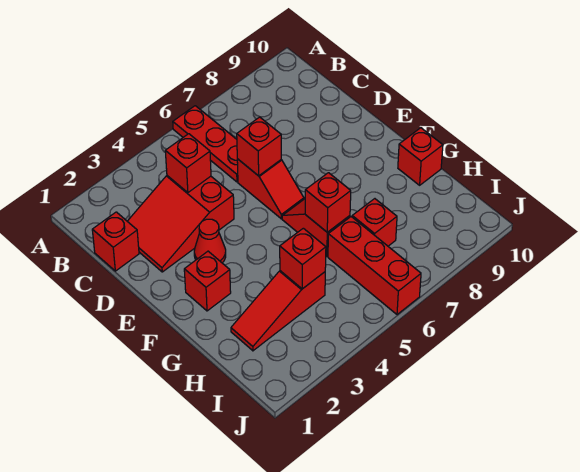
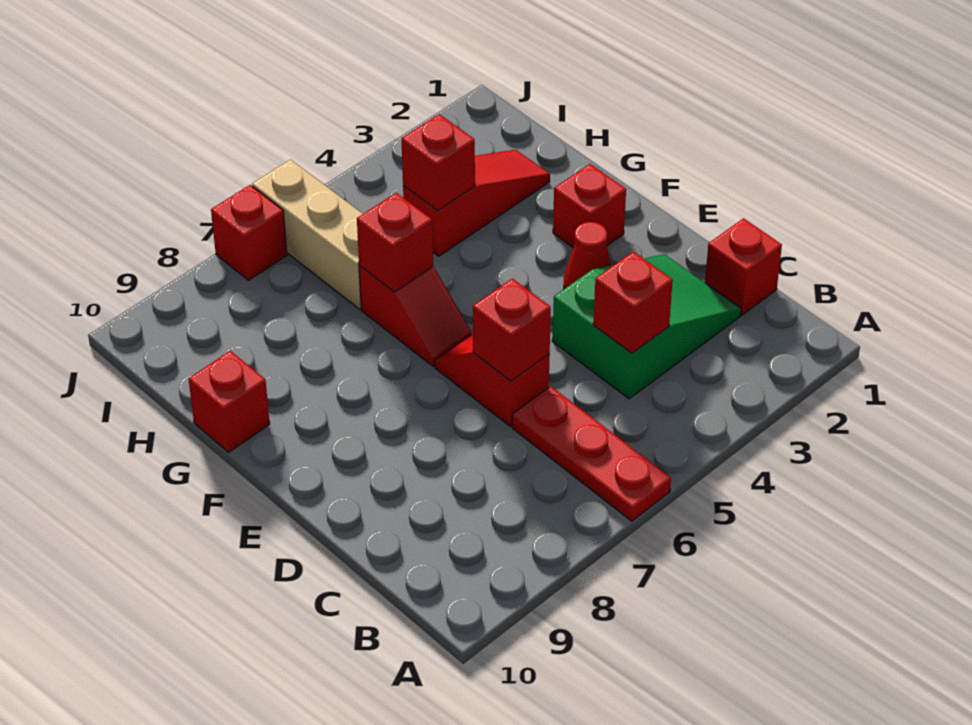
red 2x3 slope [127,176,234,272] -> green 2x3 slope [552,254,741,399]
red 1x3 brick [328,217,421,315] -> tan 1x3 brick [252,160,362,309]
red 1x1 brick [352,199,397,246] -> red 1x1 brick moved to [211,185,287,280]

